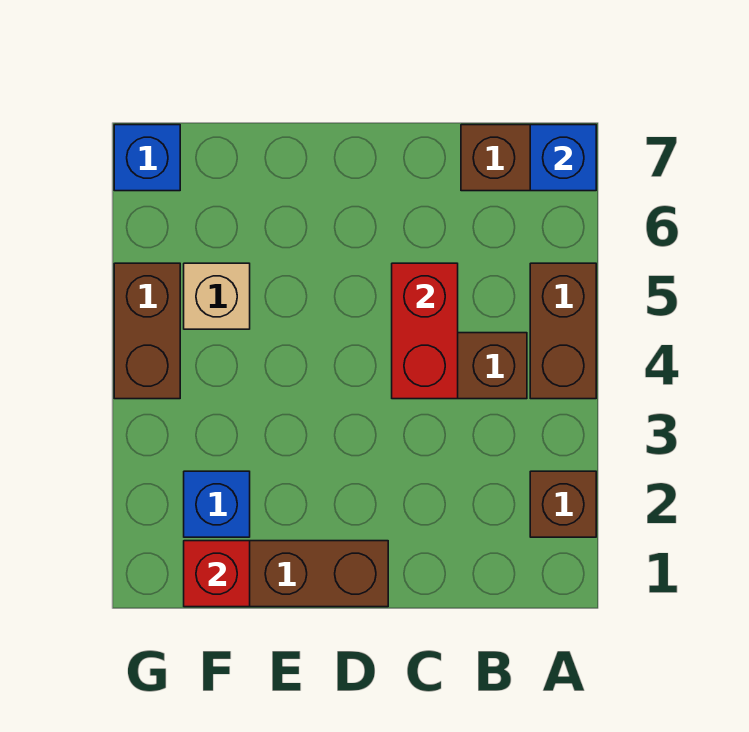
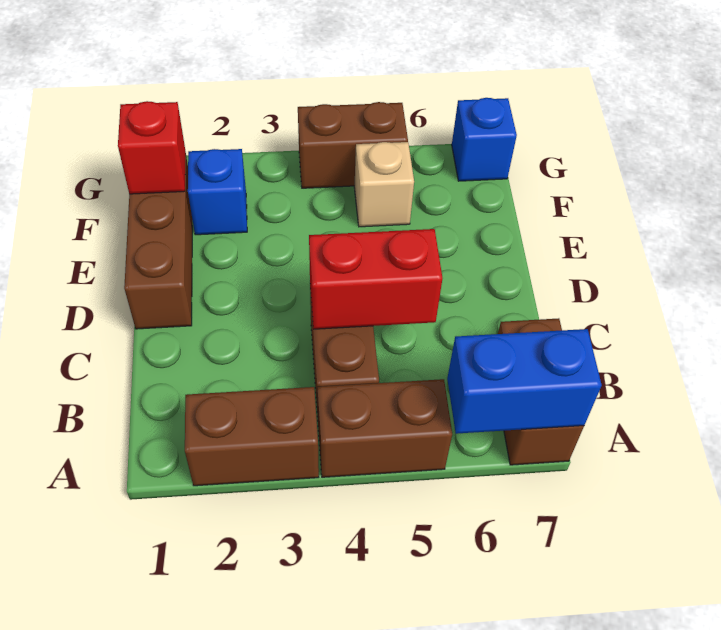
brown 1x1 brick [530,471,596,537] -> brown 1x2 brick [185,387,319,486]
blue 1x1 brick [530,125,596,191] -> blue 1x2 brick [447,329,602,434]

